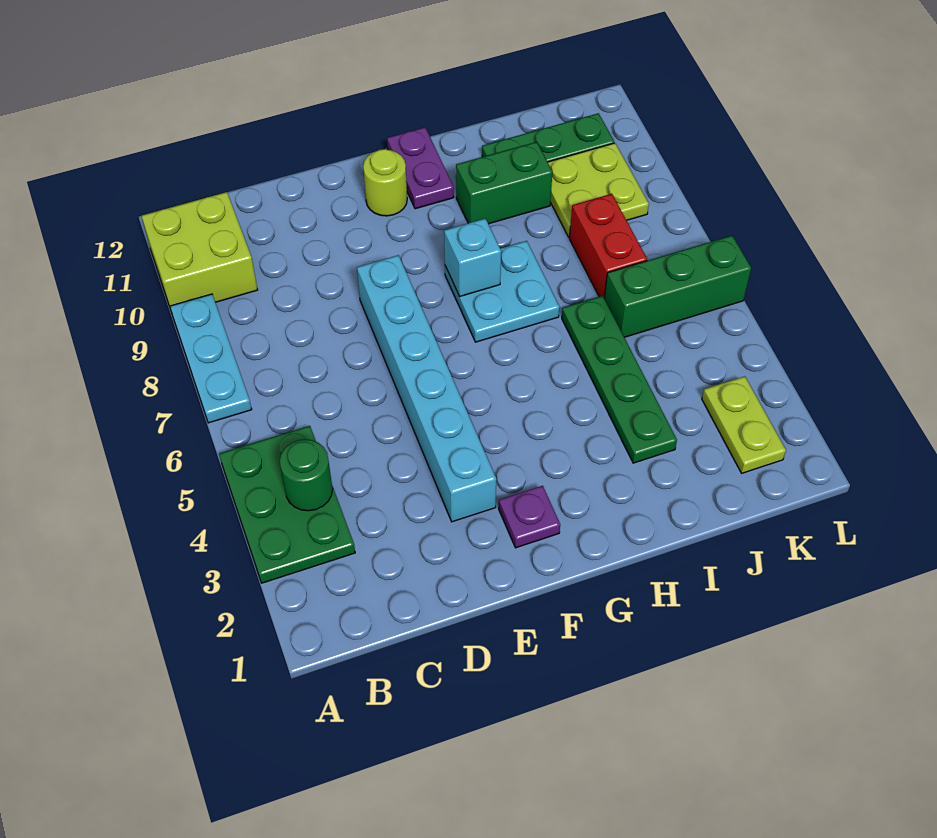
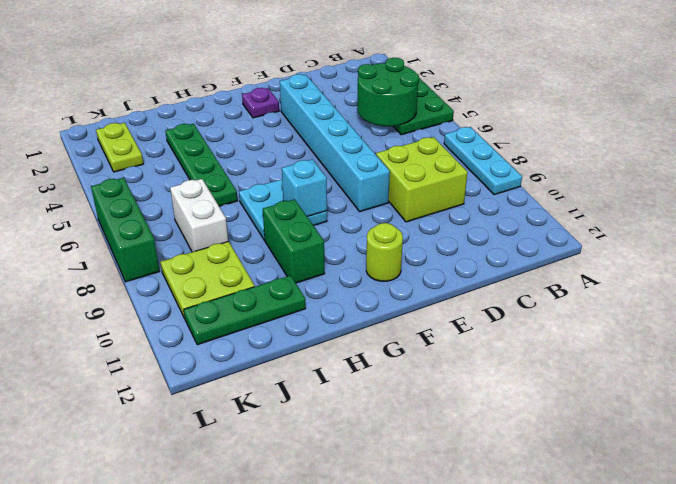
lime 2x2 brick [142,192,258,309] -> lime 2x2 brick moved to [376,137,468,222]
green 1x1 round brick [280,439,333,511] -> green 2x2 round brick [357,58,419,126]
purple 1x2 plate [387,127,454,209] -> none
green 1x2 brick [456,142,552,224] -> green 1x2 brick turned to [263,199,325,283]
green 1x3 brick [604,236,751,337] -> green 1x3 brick turned to [91,178,160,282]
red 1x2 brick [569,194,647,298] -> white 1x2 brick [170,179,228,252]

